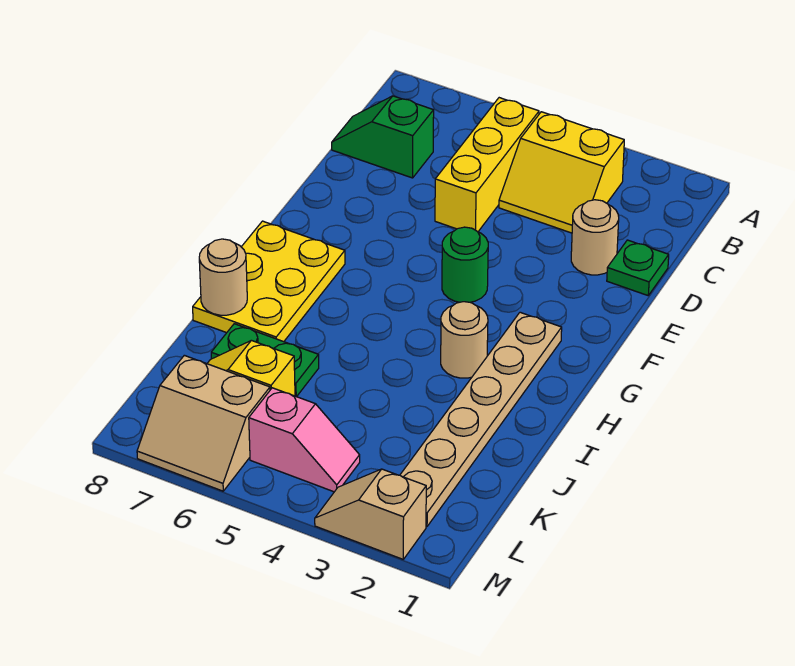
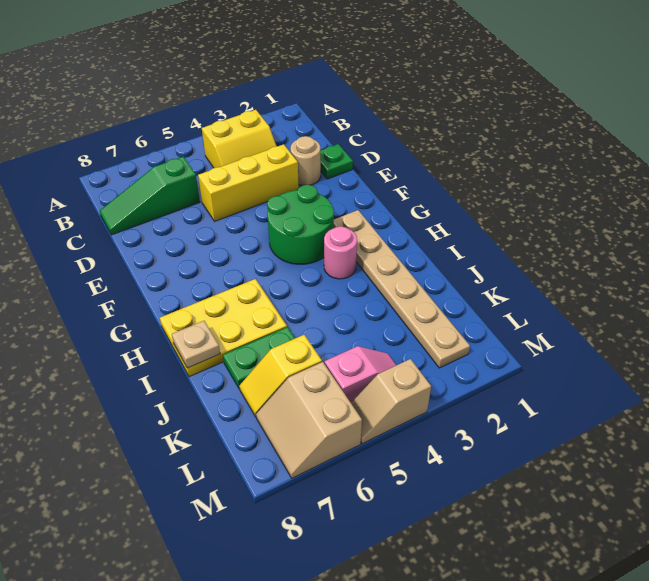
yellow 1x3 brick [435,98,539,232] -> yellow 1x3 brick turned to [198,144,299,221]
green 1x2 slope [332,96,434,178] -> green 1x3 slope [100,157,200,235]
green 1x1 round brick [442,227,488,302] -> green 2x2 round brick [267,185,334,264]
yellow 2x3 plate [193,221,345,342] -> yellow 2x3 plate turned to [160,279,287,377]
tan 1x1 round brick [441,302,488,378] -> pink 1x1 round brick [324,226,357,279]
tan 1x1 round brick [199,239,247,315] -> tan 1x1 plate [172,321,220,368]
tan 2x2 slope [137,355,270,491] -> tan 2x2 slope turned to [256,362,362,478]
tan 1x2 slope [315,469,426,559] -> tan 1x2 slope moved to [351,359,431,444]

